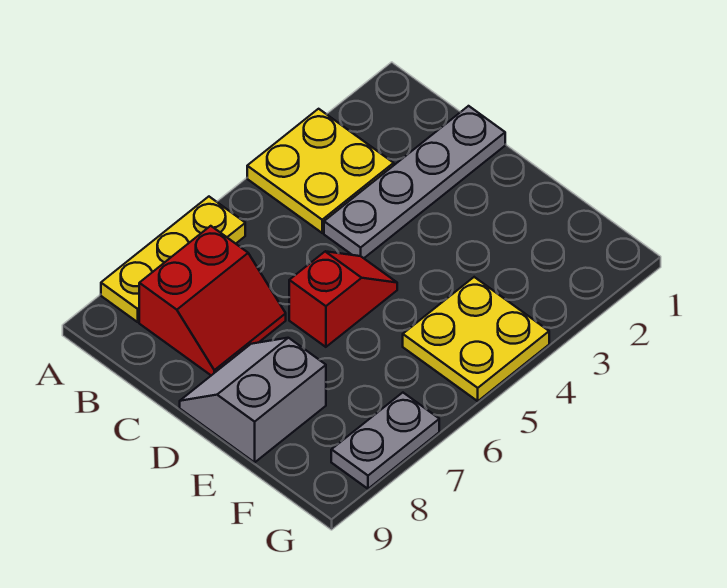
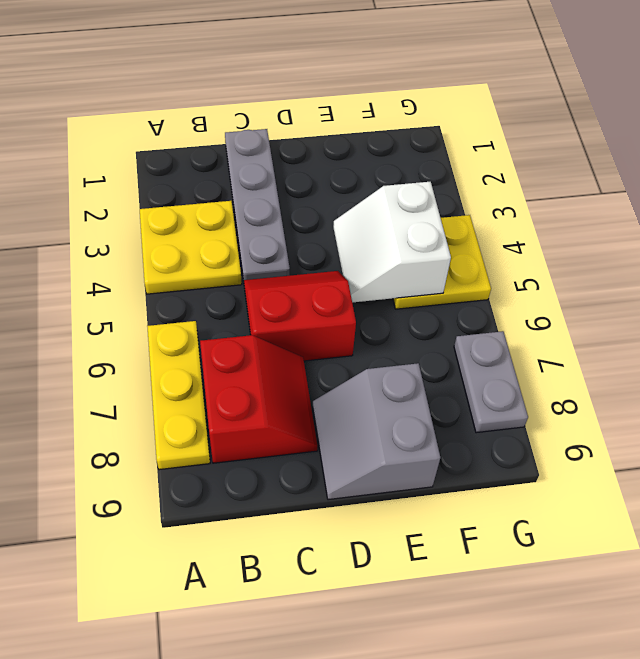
red 1x2 slope [289,251,397,347] -> red 2x2 slope [244,271,356,361]
none -> white 2x2 slope [333,182,451,303]

